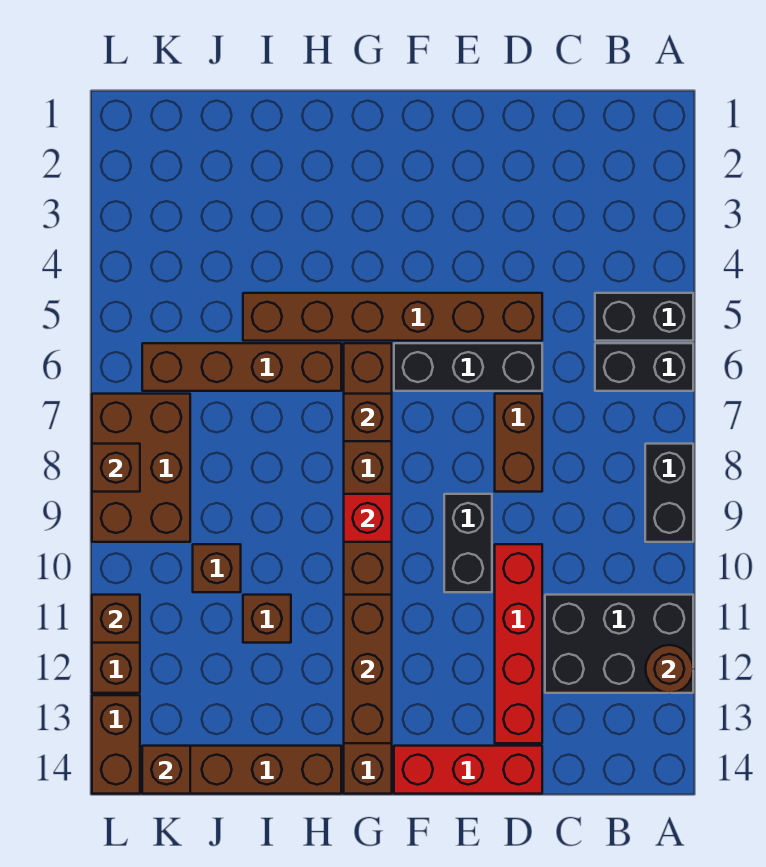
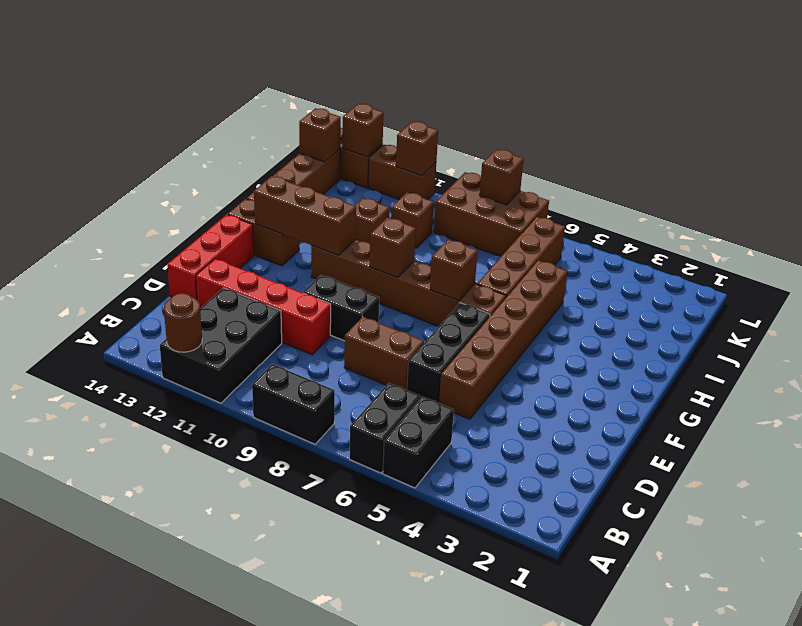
red 1x1 brick [344,494,392,542] -> brown 1x1 brick [370,218,416,278]
none -> brown 1x1 brick [342,104,384,157]

